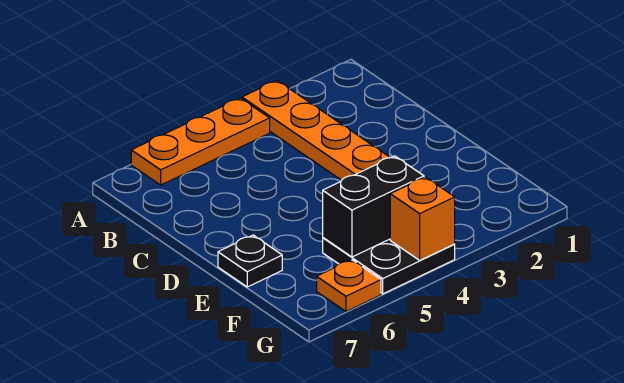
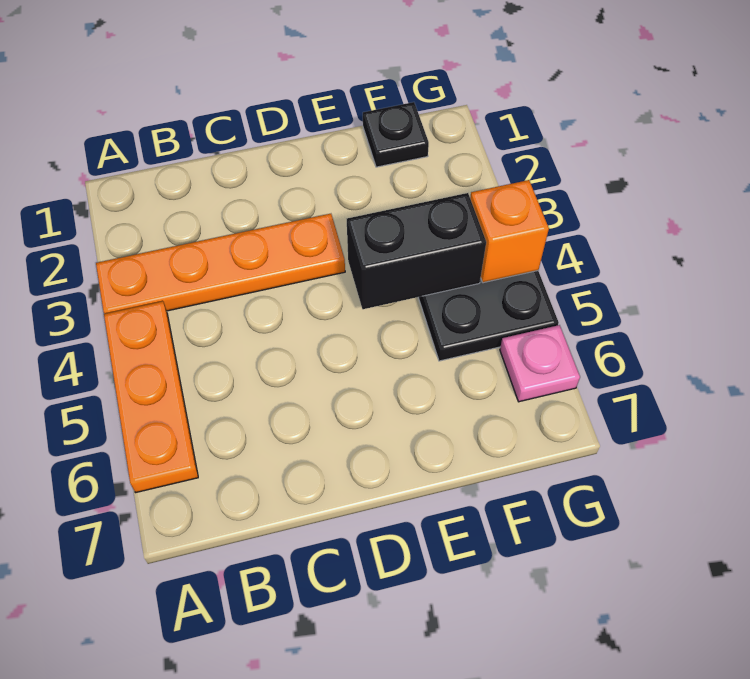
black 1x1 plate [218,235,282,287] -> black 1x1 plate moved to [363,102,429,167]
black 1x2 brick [323,156,424,257] -> black 1x2 brick turned to [347,193,486,309]
orange 1x1 plate [317,260,381,311] -> pink 1x1 plate [500,325,580,402]

